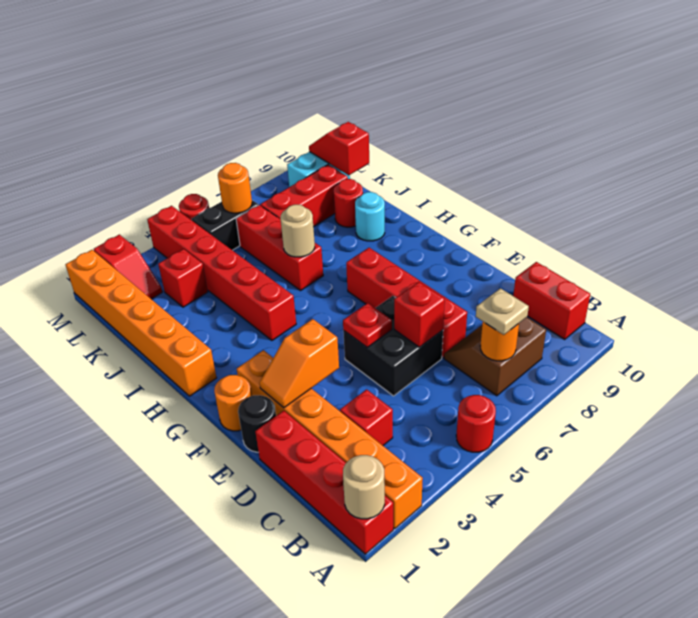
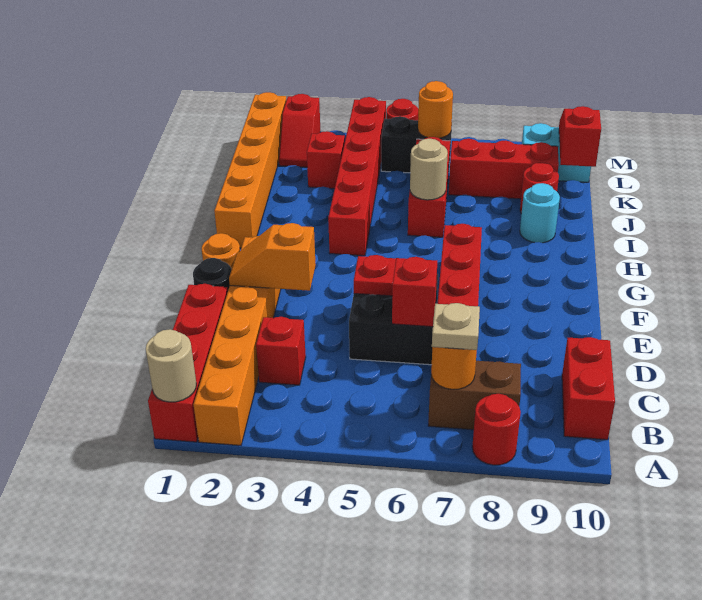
red 1x1 round brick [456,395,496,452] -> red 1x1 round brick moved to [472,394,521,465]

